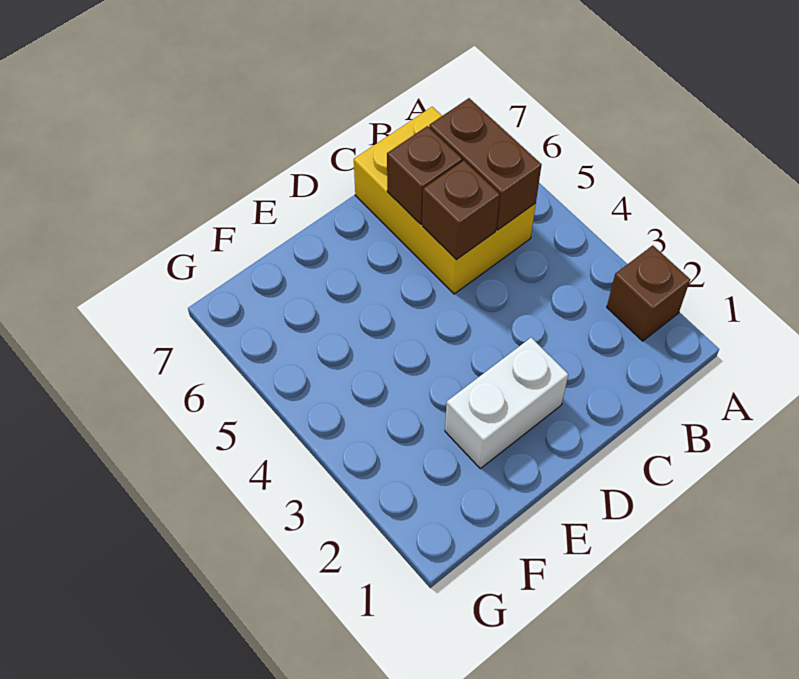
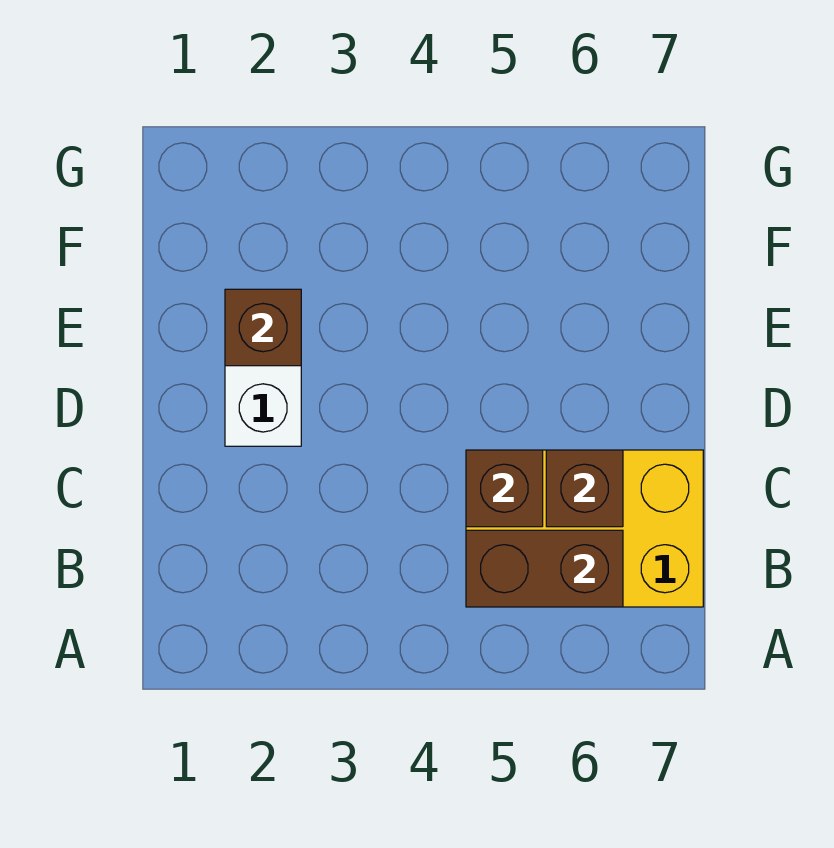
brown 1x1 brick [607,245,690,341] -> brown 1x1 brick moved to [225,289,301,366]

